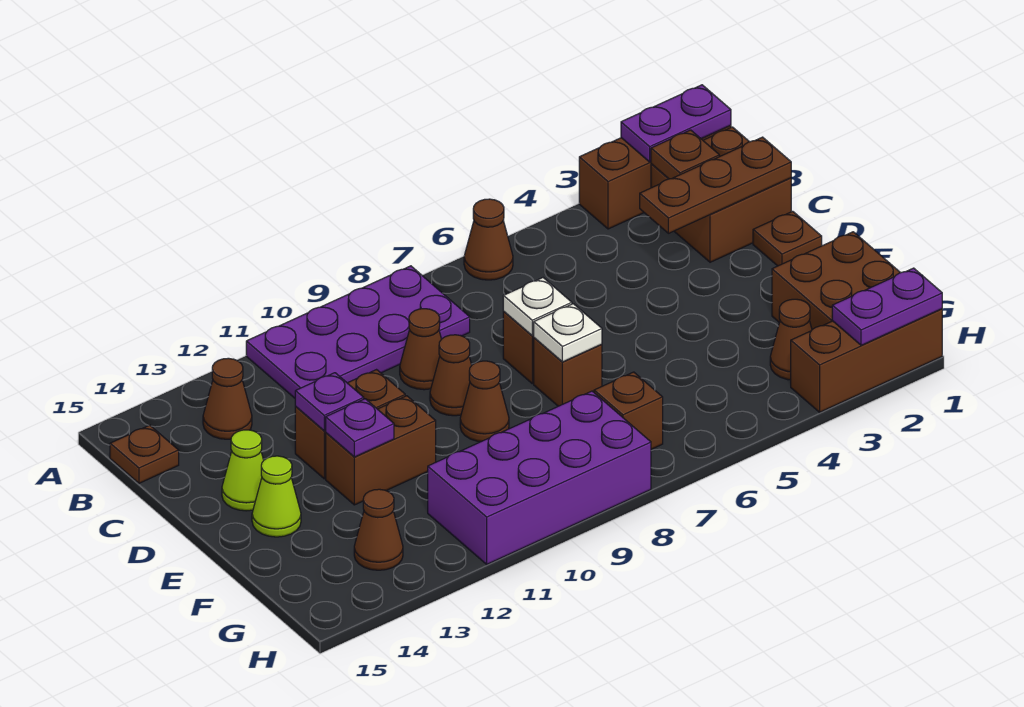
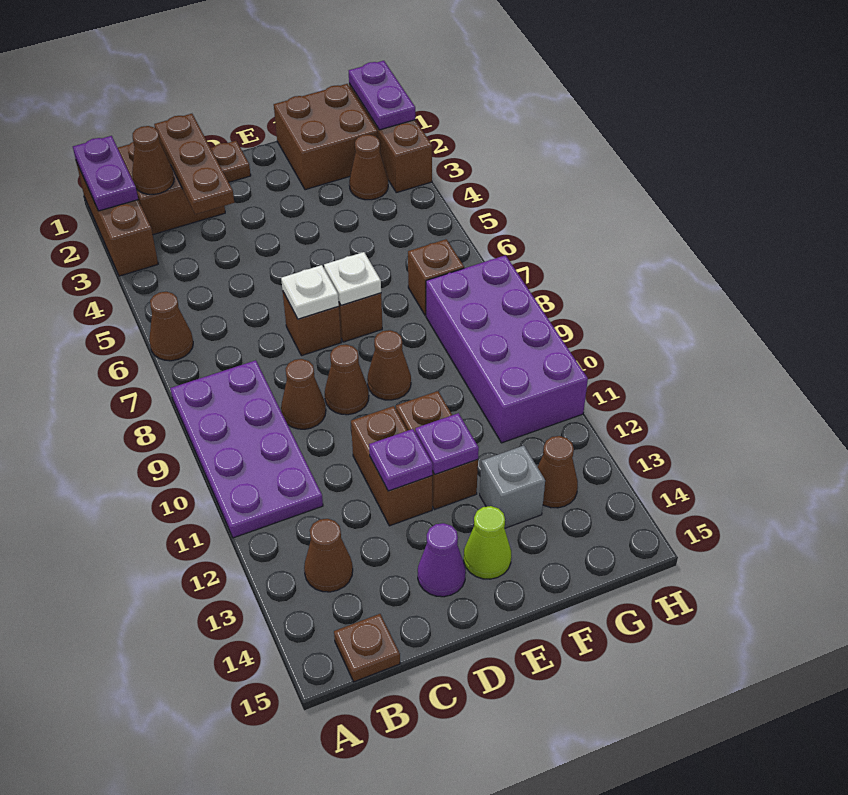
brown 1x1 plate [651,130,719,179] -> brown 1x1 cone [132,126,174,194]
lime 1x1 cone [222,430,264,511] -> purple 1x1 cone [418,523,466,597]
none -> grey 1x1 brick [480,446,545,528]

